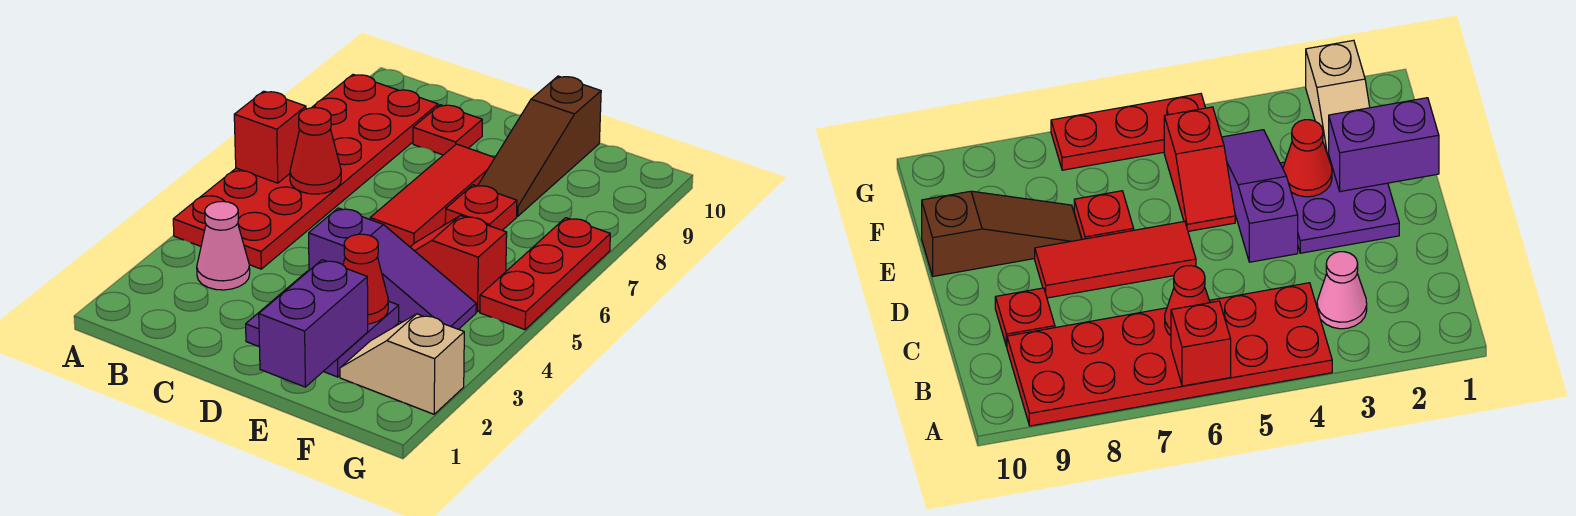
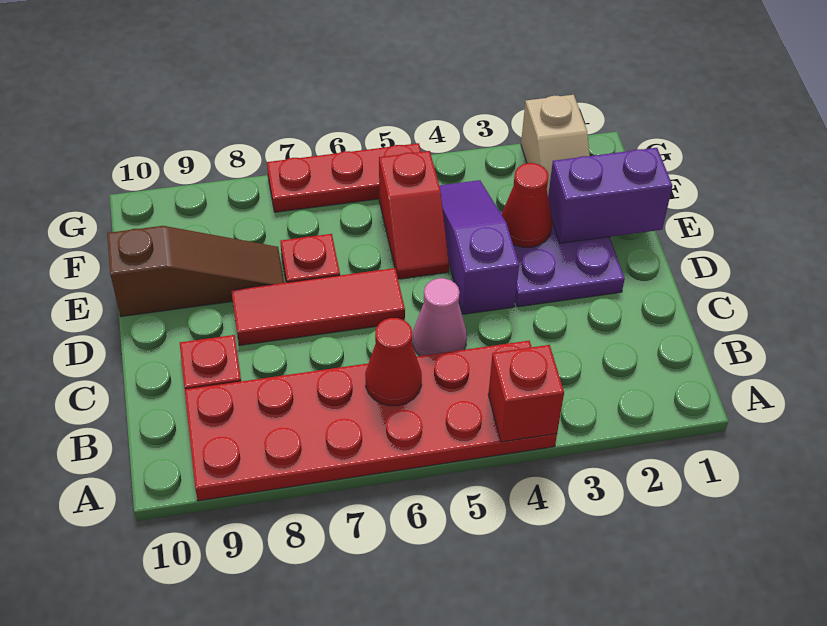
red 1x1 brick [234,91,306,183] -> red 1x1 brick moved to [488,345,564,442]
pink 1x1 cone [197,201,250,290] -> pink 1x1 cone moved to [413,278,467,356]

